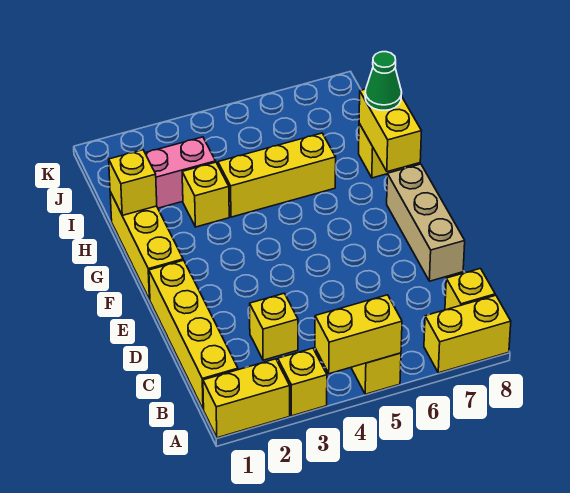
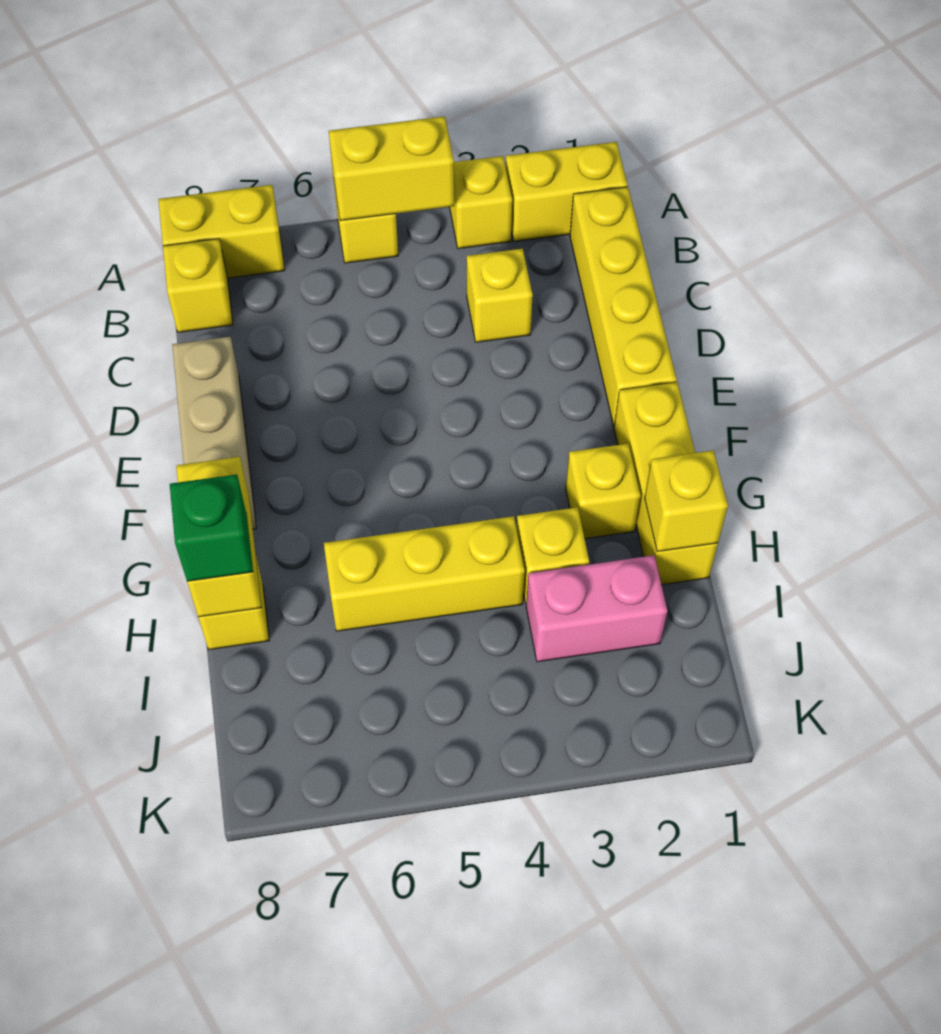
none -> yellow 1x1 brick [566,444,641,538]
green 1x1 cone [365,52,402,110] -> green 1x1 brick [170,475,253,581]

